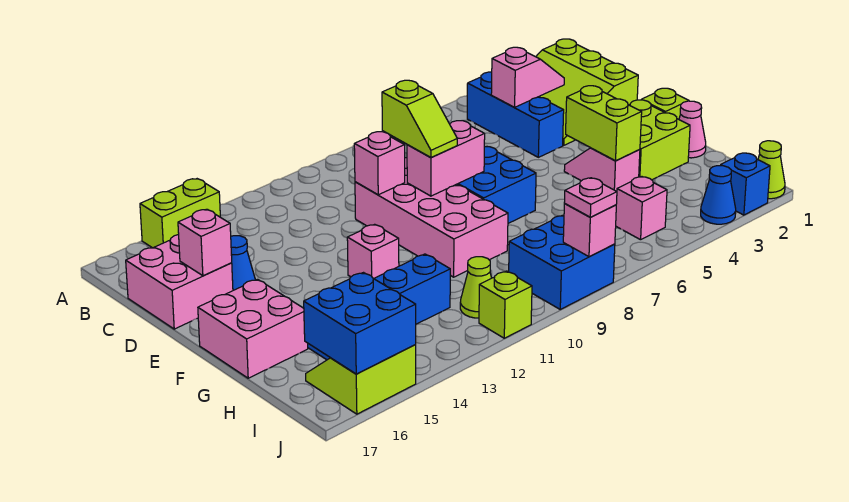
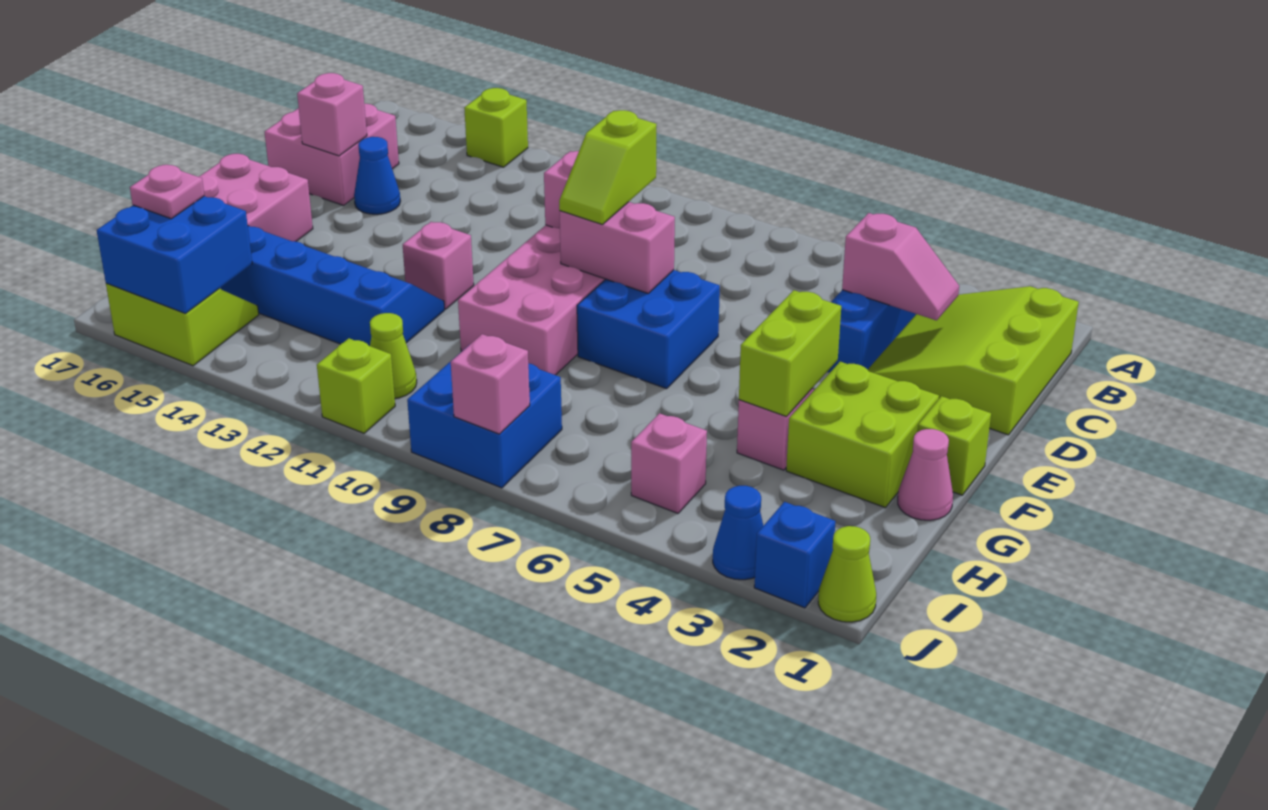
lime 1x2 brick [140,179,220,248] -> lime 1x1 brick [464,88,528,167]
pink 1x1 plate [564,178,617,217] -> pink 1x1 plate moved to [130,165,204,219]

